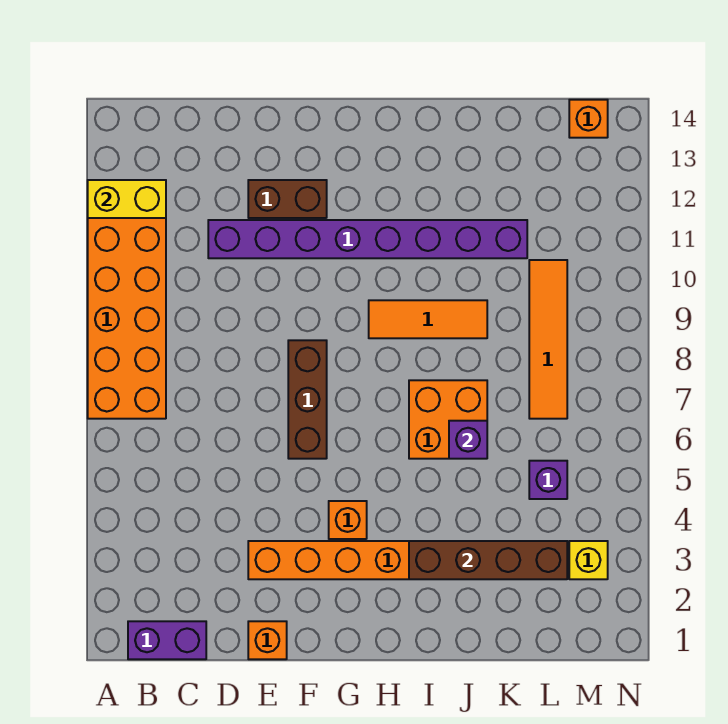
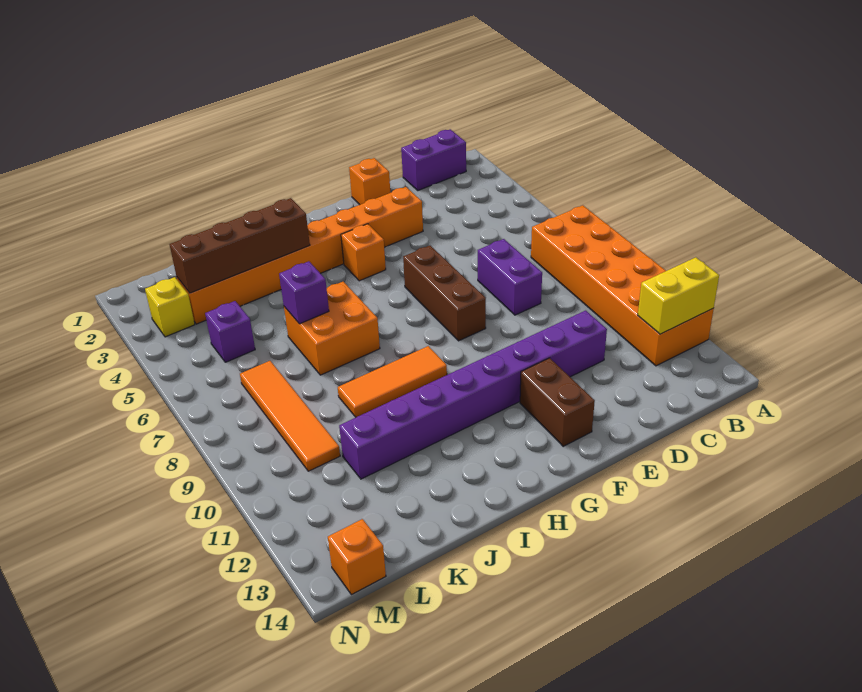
none -> purple 1x2 brick [478,239,542,315]
brown 1x2 brick [248,180,327,218] -> brown 1x2 brick turned to [520,358,595,446]

